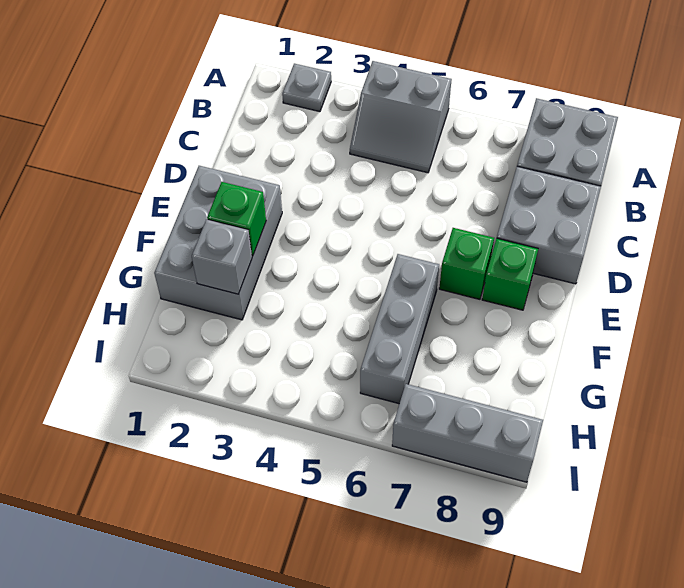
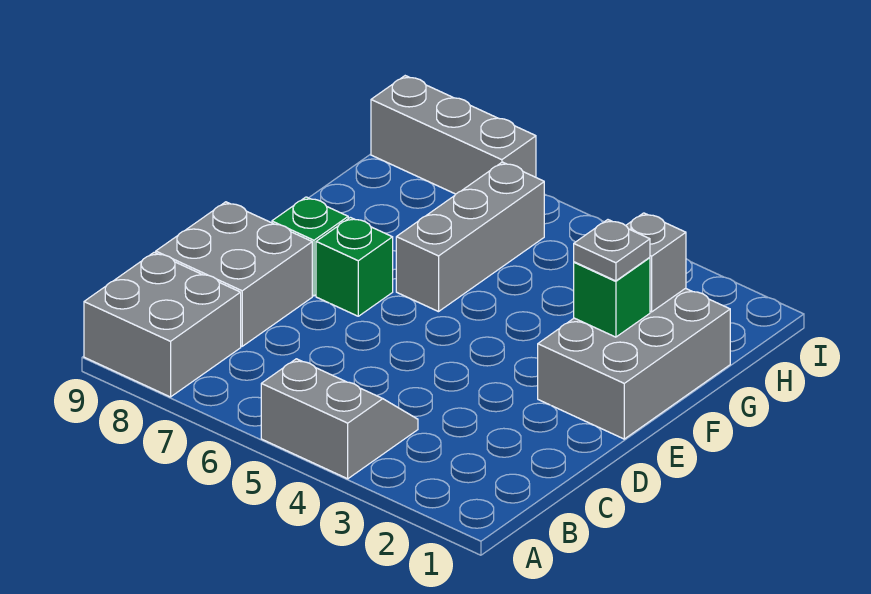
grey 1x1 plate [282,64,331,112] -> grey 1x1 plate moved to [574,220,650,281]

